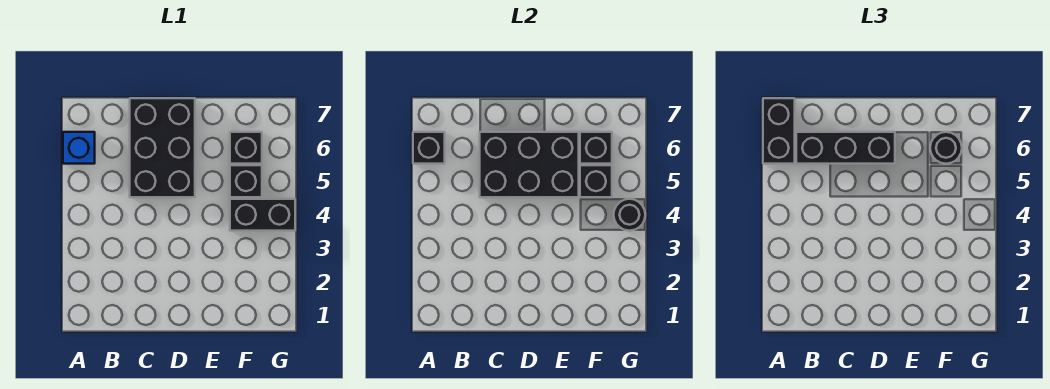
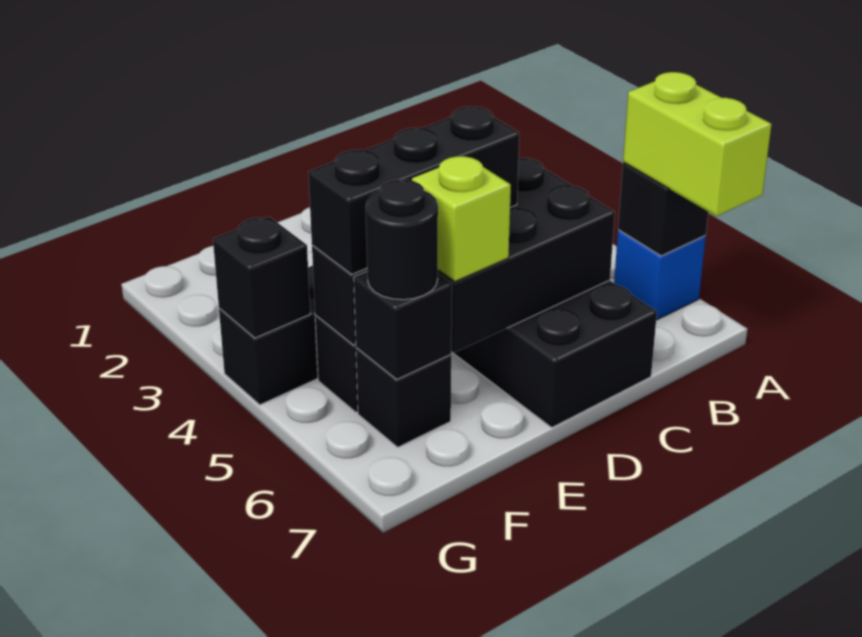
black 1x2 brick [763,98,795,164] -> lime 1x2 brick [623,72,772,216]
black 1x3 brick [796,132,895,164] -> black 1x3 brick moved to [308,107,519,274]
none -> lime 1x1 brick [411,156,511,282]
black 1x1 round brick [614,199,645,231] -> black 1x1 brick [213,217,310,338]

